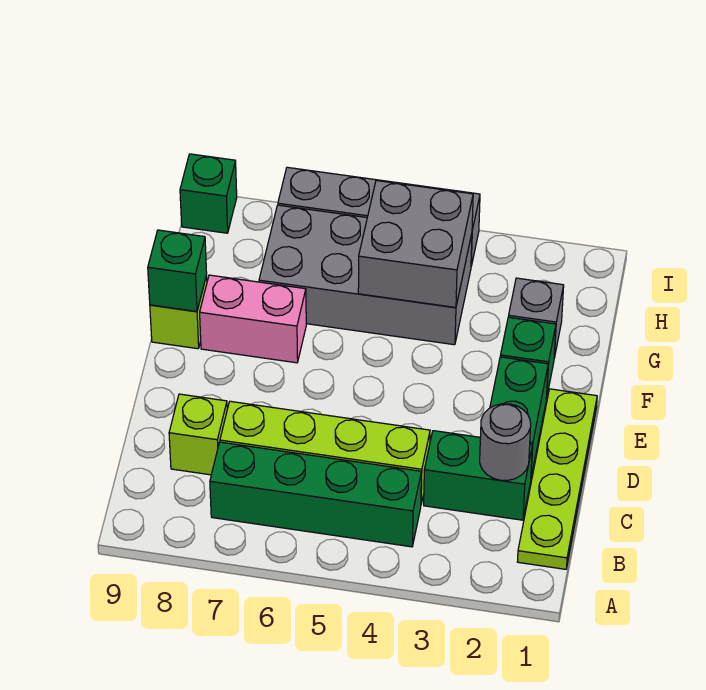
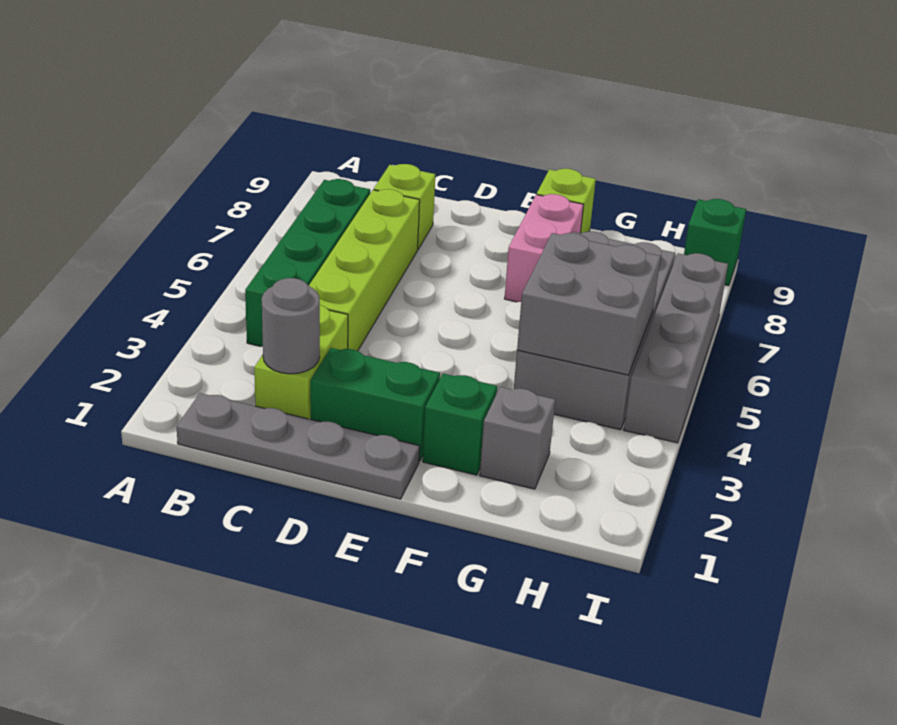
lime 1x4 plate [518,389,597,569] -> grey 1x4 plate [177,393,420,499]
green 1x2 brick [424,431,532,520] -> lime 1x2 brick [254,305,348,419]
green 1x1 brick [148,230,207,312] -> none

